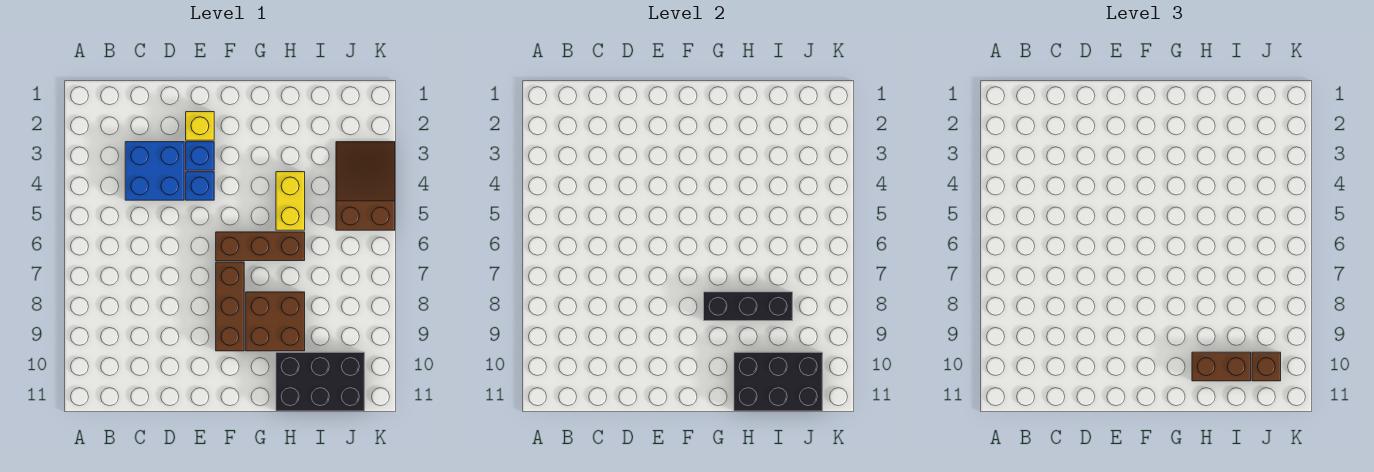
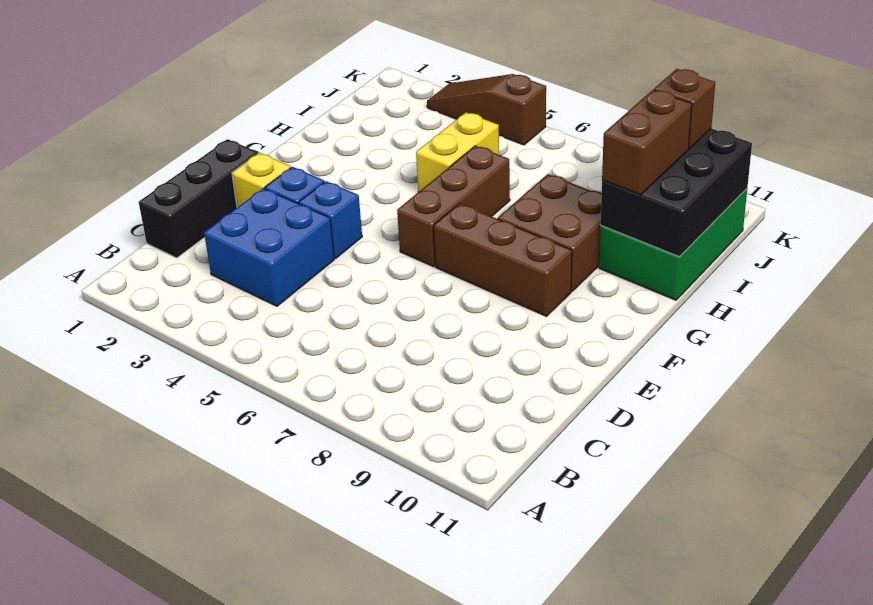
black 1x3 brick [704,292,793,321] -> black 1x3 brick moved to [139,139,258,258]
yellow 1x2 brick [276,172,305,230] -> yellow 1x2 brick turned to [416,112,499,192]
black 2x3 brick [276,352,365,411] -> green 2x3 brick [599,189,747,300]
brown 2x3 slope [336,142,395,230] -> brown 1x3 slope [427,74,546,145]

